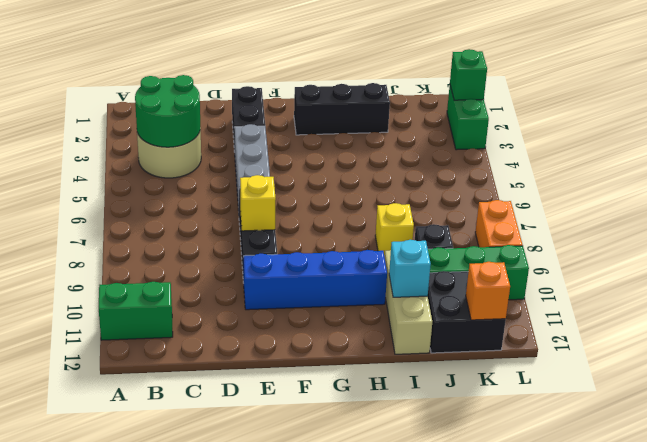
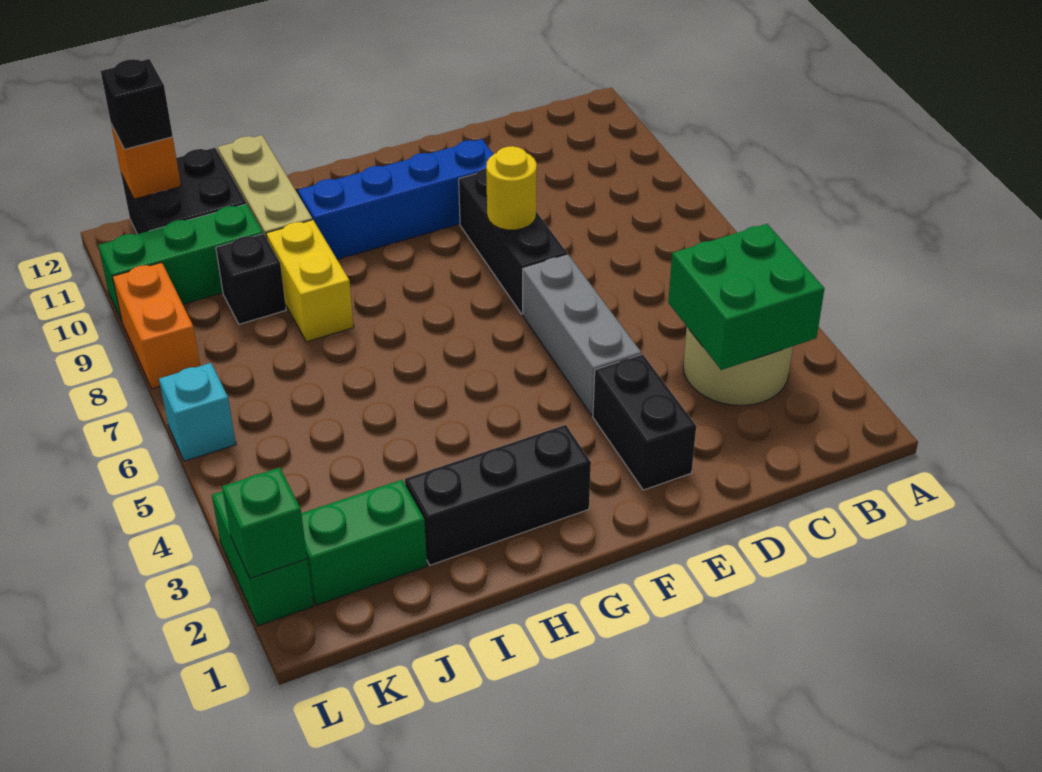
green 1x2 brick [99,282,173,340] -> green 1x2 brick moved to [301,480,427,605]
green 2x2 round brick [135,75,200,147] -> green 2x2 brick [668,224,825,370]
yellow 1x1 brick [240,175,276,231] -> yellow 1x1 round brick [486,146,537,230]
yellow 1x1 brick [375,203,414,257] -> yellow 1x2 brick [266,220,354,342]
cyan 1x1 brick [389,240,431,297] -> cyan 1x1 brick moved to [159,363,236,461]
none -> black 1x1 brick [101,59,173,149]

